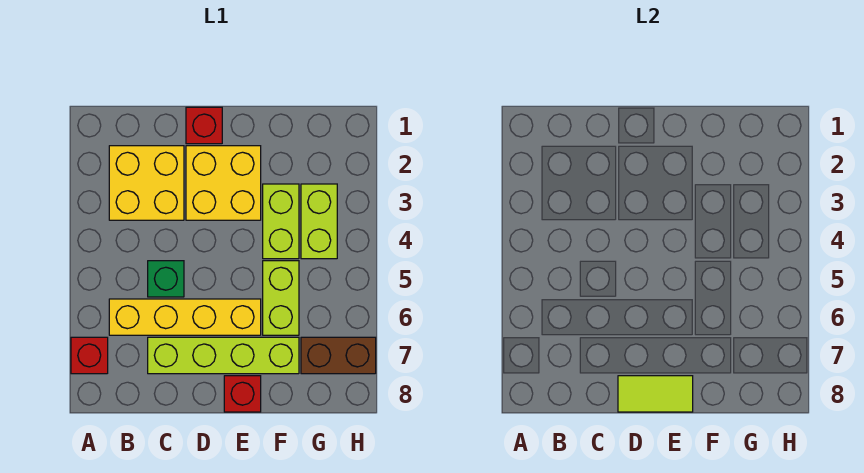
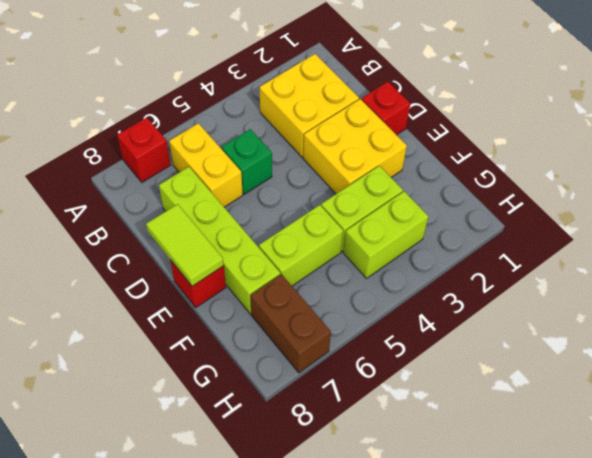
yellow 1x4 brick [109,299,261,335] -> yellow 1x2 brick [169,123,243,207]

